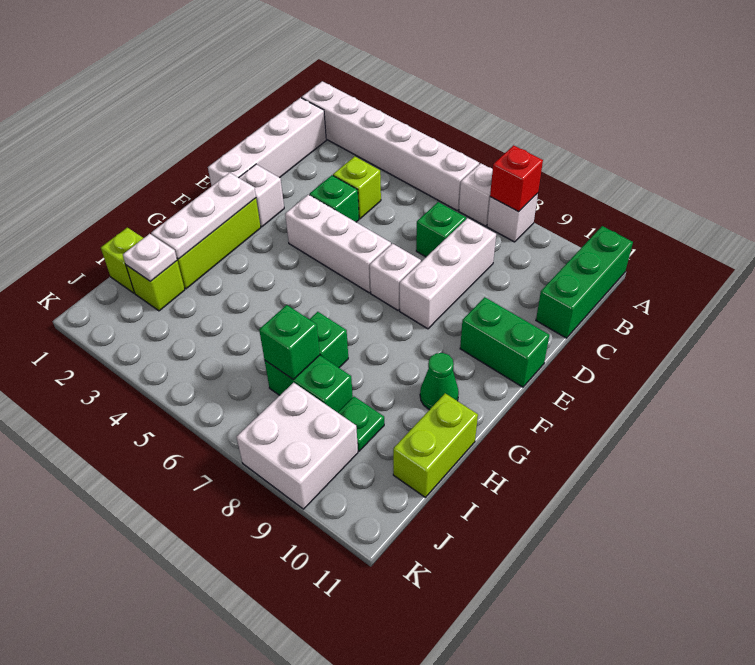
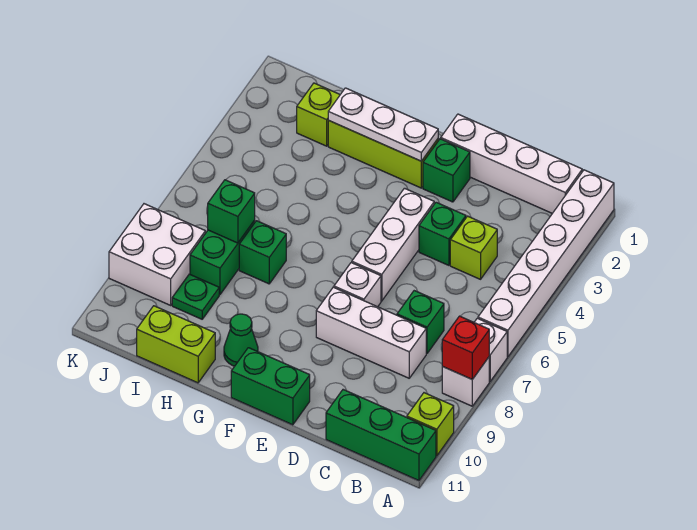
white 1x1 brick [239,164,284,227] -> green 1x1 brick [423,139,470,202]
green 1x2 brick [460,297,549,387] -> green 1x2 brick turned to [231,348,310,425]
lime 1x1 brick [101,228,143,293] -> lime 1x1 brick moved to [407,393,454,456]
white 1x1 plate [123,234,177,281] -> none

